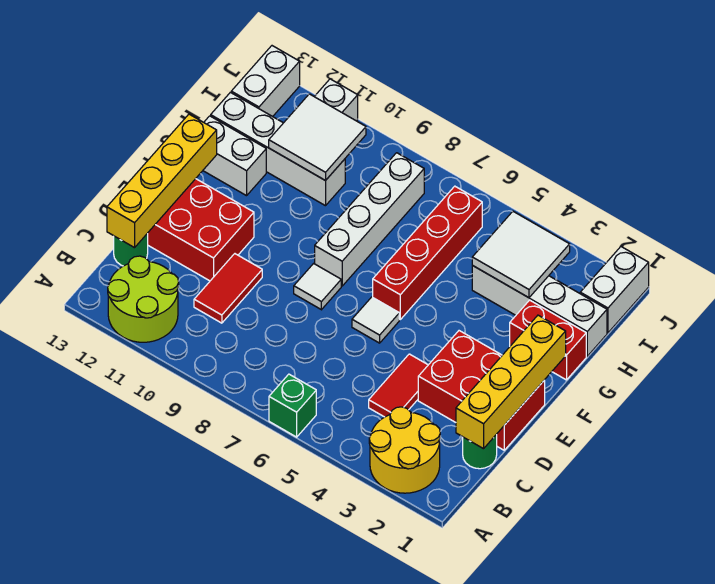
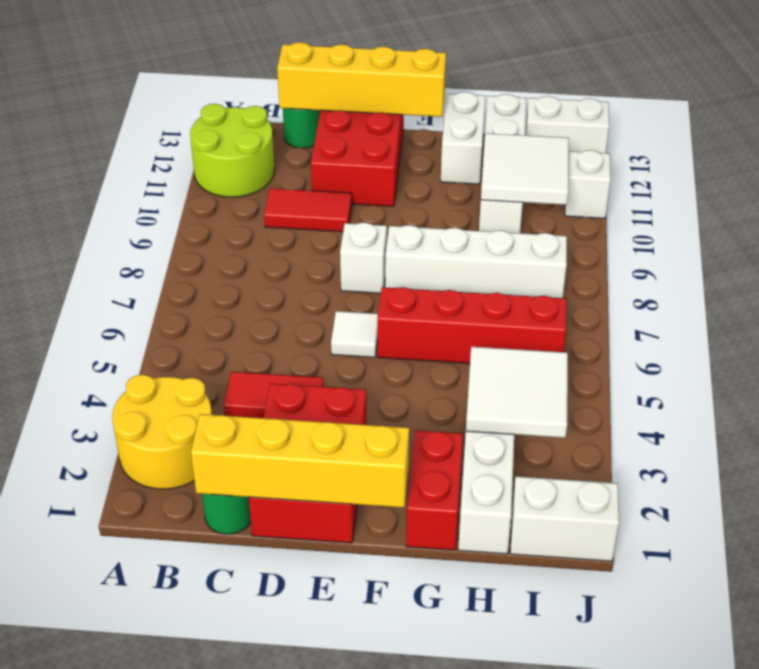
green 1x1 brick [269,374,316,437] -> none
white 1x1 tile [294,264,341,310] -> white 1x1 brick [340,223,387,293]

